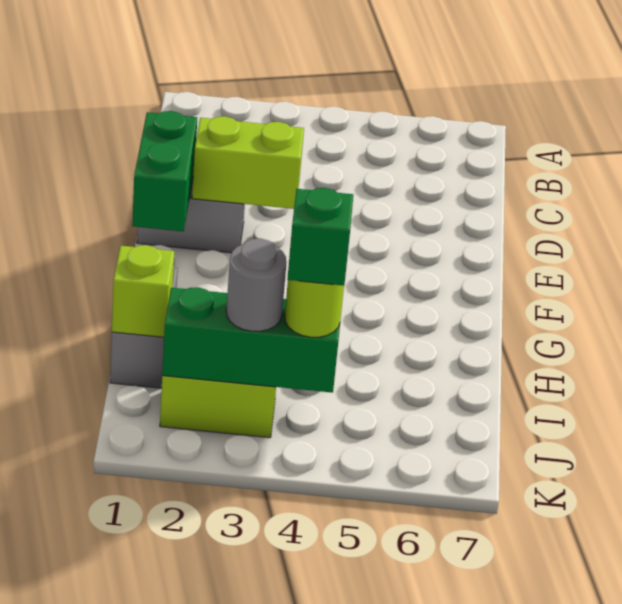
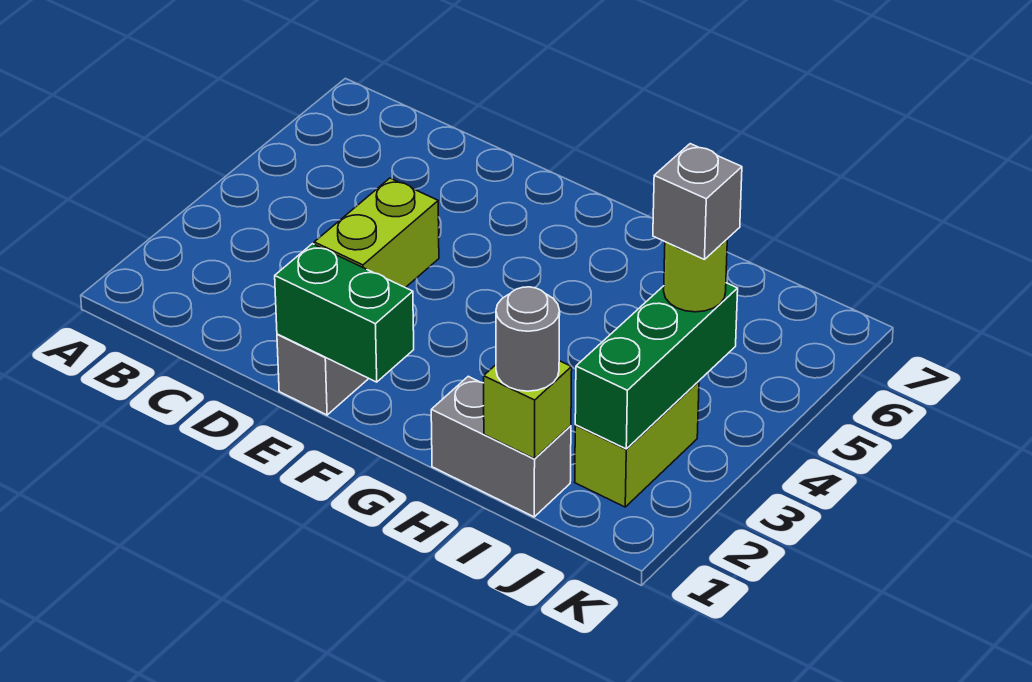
grey 1x1 round brick [226,238,287,331] -> grey 1x1 round brick moved to [496,287,560,391]
green 1x1 brick [287,188,353,286] -> grey 1x1 brick [653,144,742,260]

